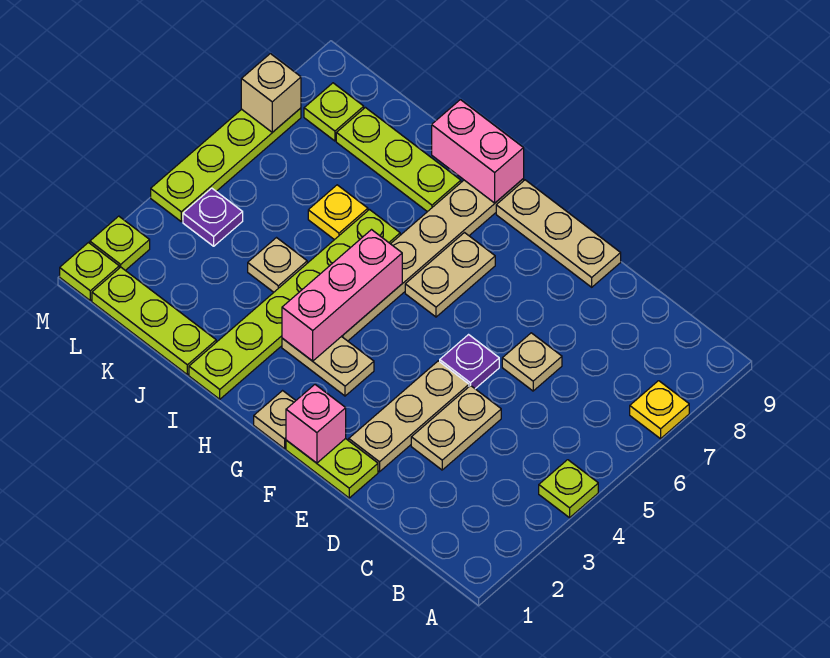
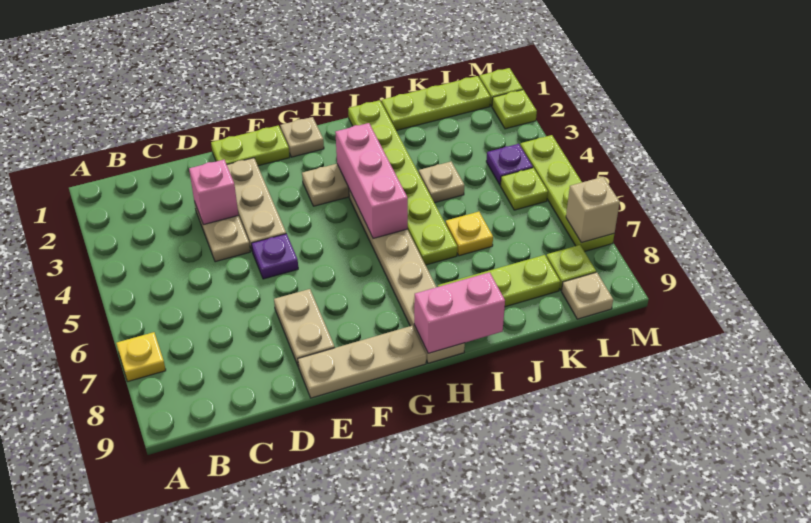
lime 1x1 plate [539,460,598,518] -> lime 1x1 plate moved to [501,168,548,210]
tan 1x1 plate [502,333,562,391] -> tan 1x1 plate moved to [562,272,613,319]
pink 1x1 brick [286,385,346,463] -> pink 1x1 brick moved to [189,160,238,225]
tan 1x2 plate [405,233,495,317] -> tan 1x2 plate moved to [274,289,335,367]

